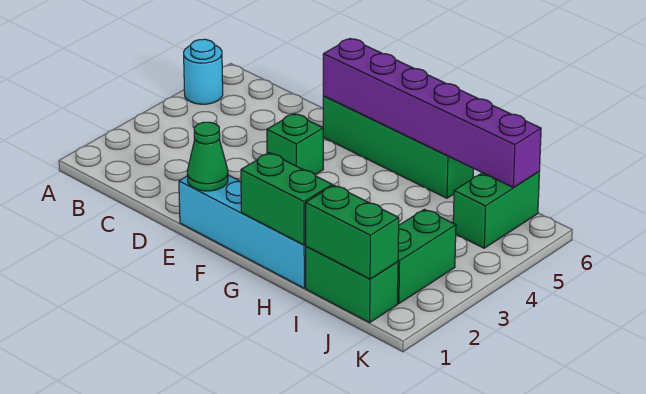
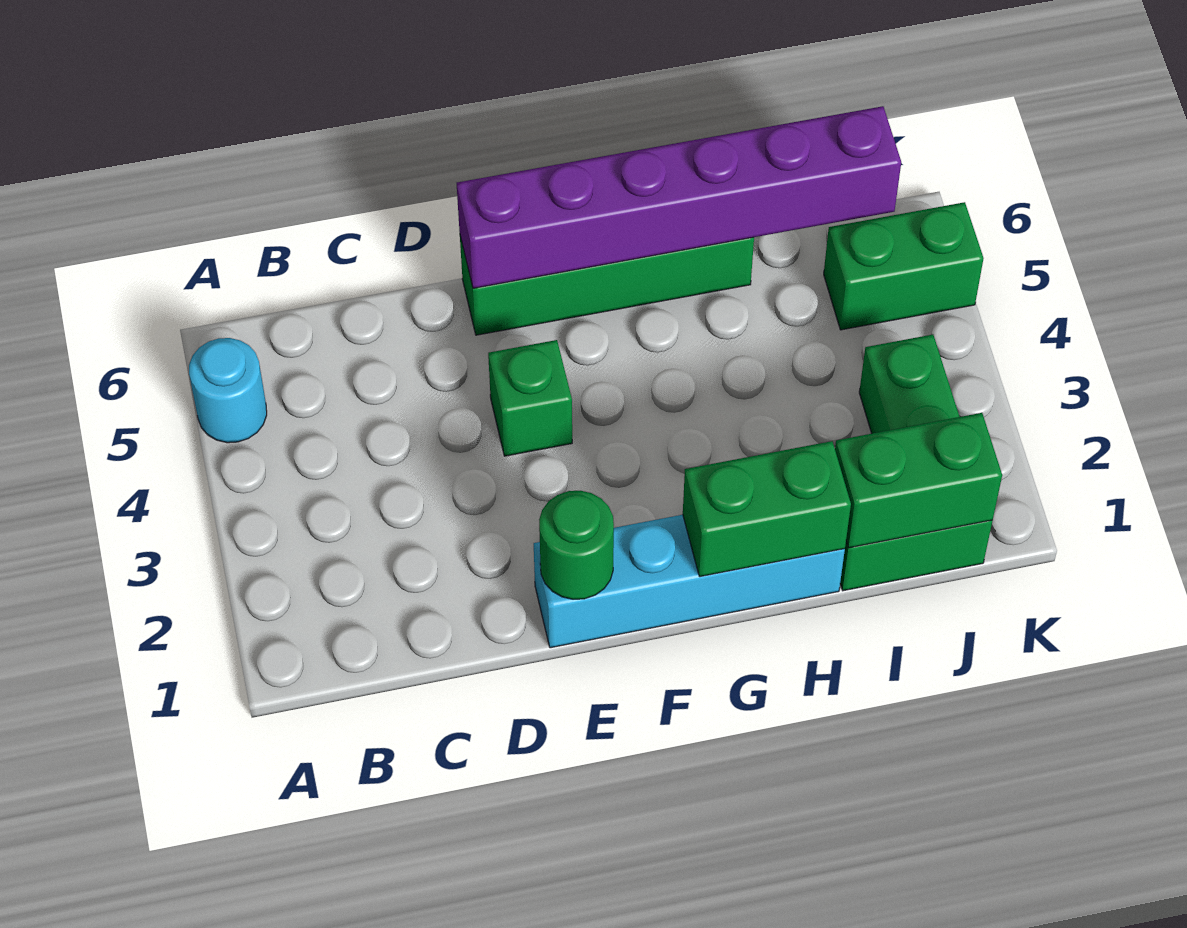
green 1x1 cone [187,122,228,191] -> green 1x1 round brick [539,491,614,599]
green 1x2 brick [453,172,539,248] -> green 1x2 brick turned to [824,202,983,330]

